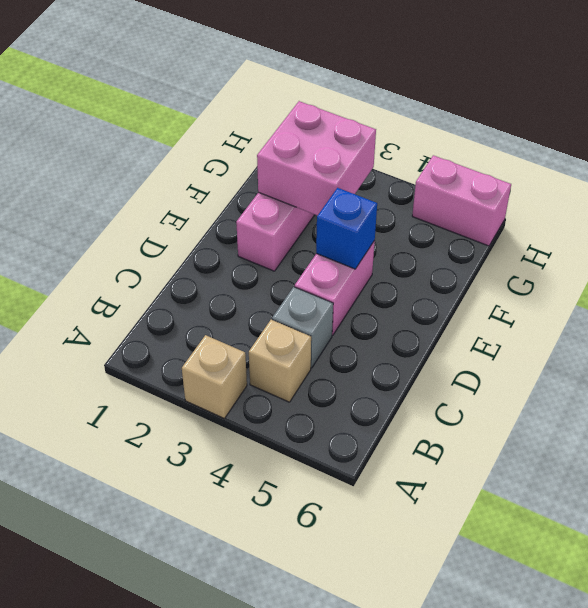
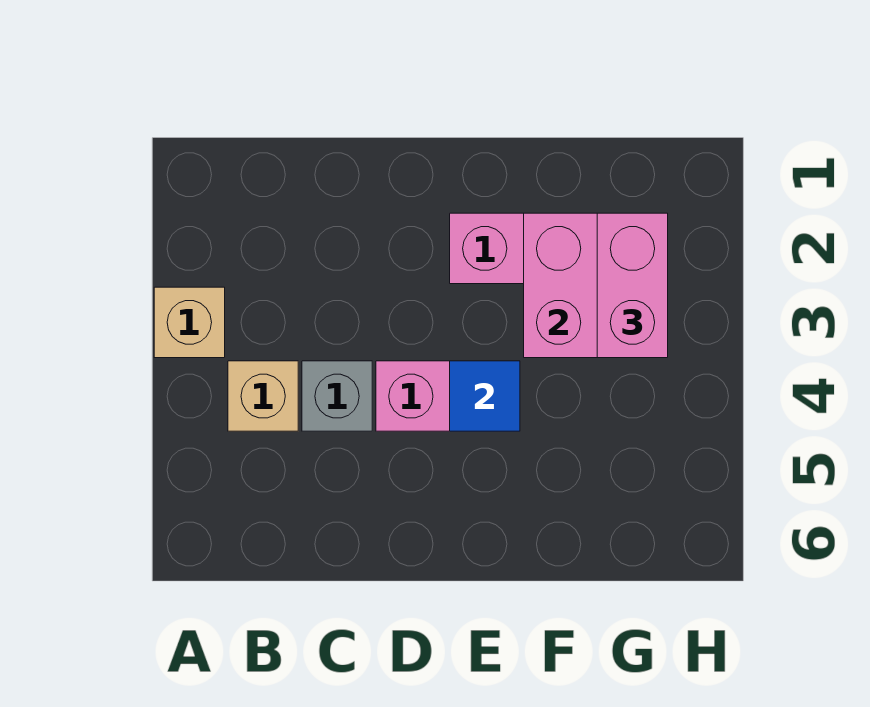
blue 1x1 brick [316,188,377,269] -> blue 1x1 tile [450,361,520,431]
pink 1x2 brick [412,155,511,246] -> pink 1x2 brick moved to [597,213,668,358]

